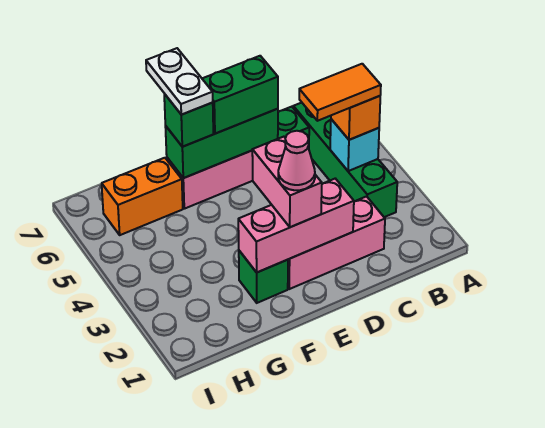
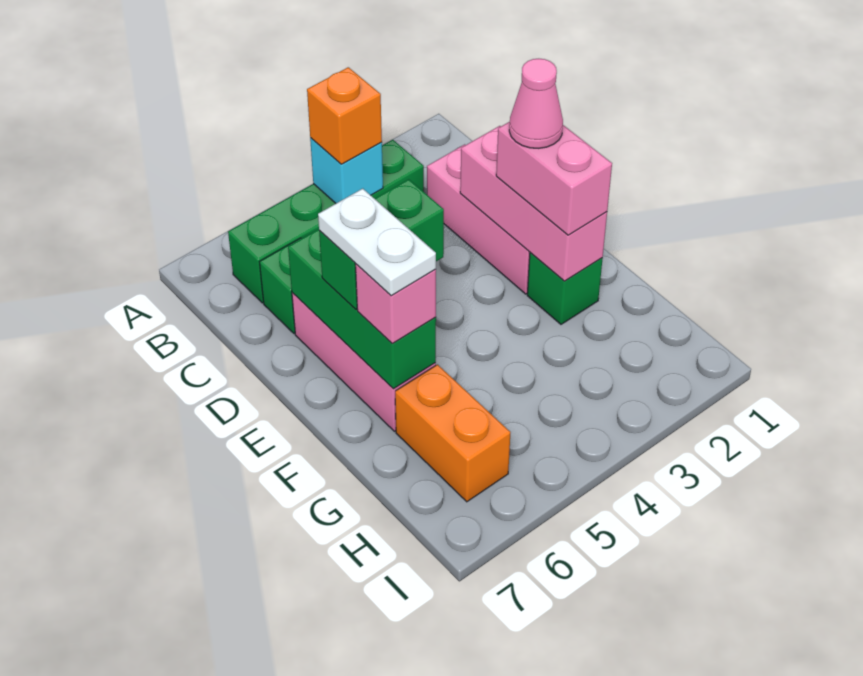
orange 1x2 tile [299,64,381,121] -> none
green 1x2 brick [202,56,278,134] -> green 1x2 brick turned to [319,179,444,309]
pink 1x2 brick [252,137,322,227] -> pink 1x2 brick turned to [496,122,612,235]
green 1x1 brick [164,94,213,147] -> pink 1x1 brick [355,264,436,343]
white 1x2 plate [146,48,213,115] -> white 1x2 plate turned to [318,189,436,296]

